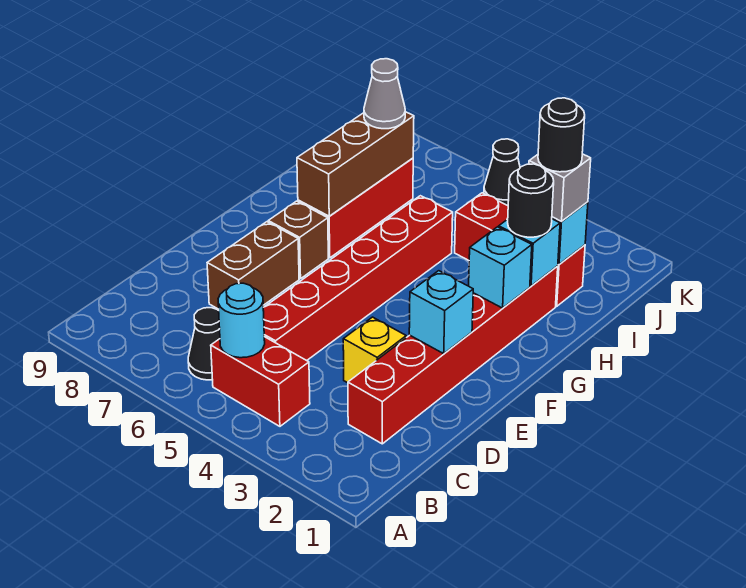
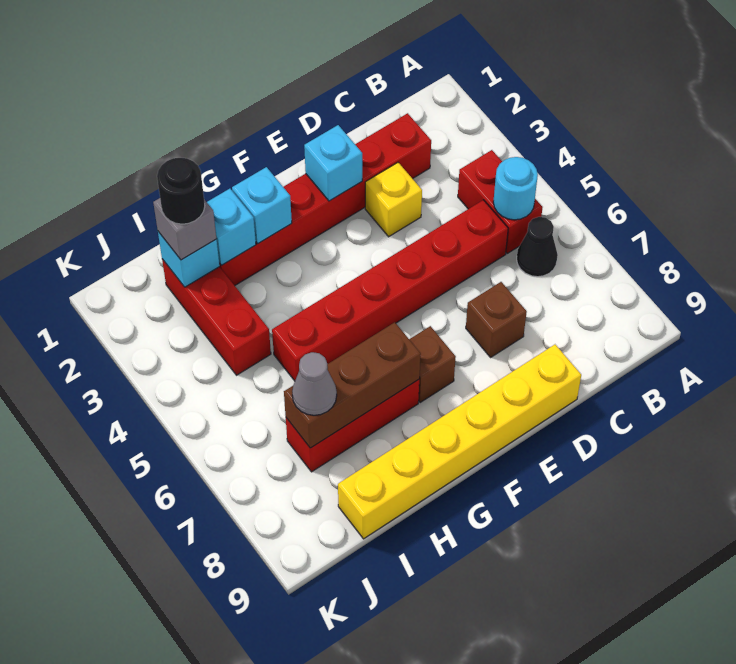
brown 1x2 brick [207,222,299,309] -> brown 1x1 brick [466,282,527,357]
none -> yellow 1x6 brick [338,345,581,539]
black 1x1 round brick [508,164,554,237] -> none
black 1x1 cone [484,139,520,206] -> none

